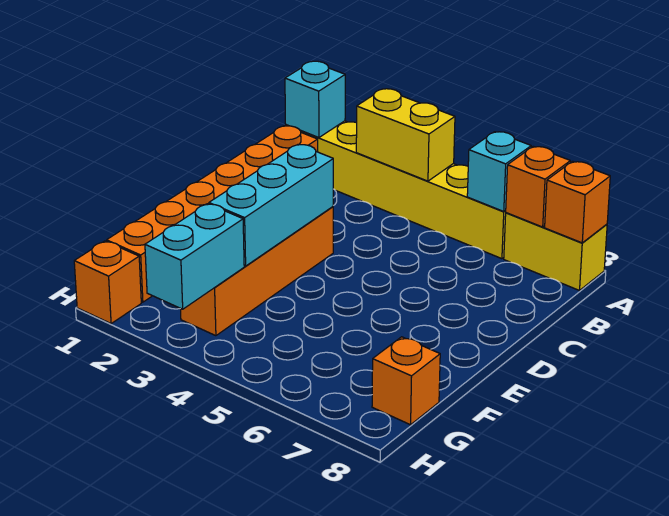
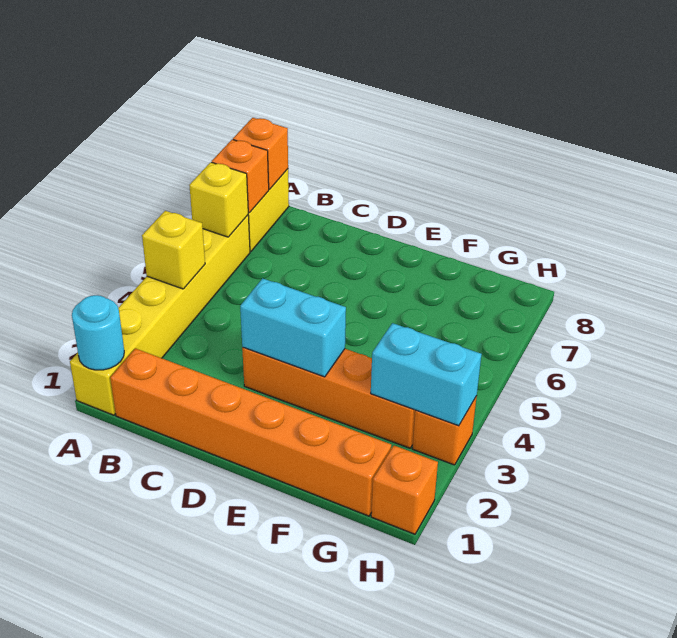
cyan 1x1 brick [285,61,345,138] -> cyan 1x1 round brick [72,295,124,370]
yellow 1x2 brick [356,89,455,181] -> yellow 1x1 brick [142,211,205,289]
cyan 1x1 brick [467,132,531,211] -> yellow 1x1 brick [189,162,248,237]
cyan 1x3 brick [209,144,333,266] -> cyan 1x2 brick [240,278,346,377]
orange 1x1 brick [372,337,440,425] -> orange 1x1 brick moved to [413,396,477,465]

